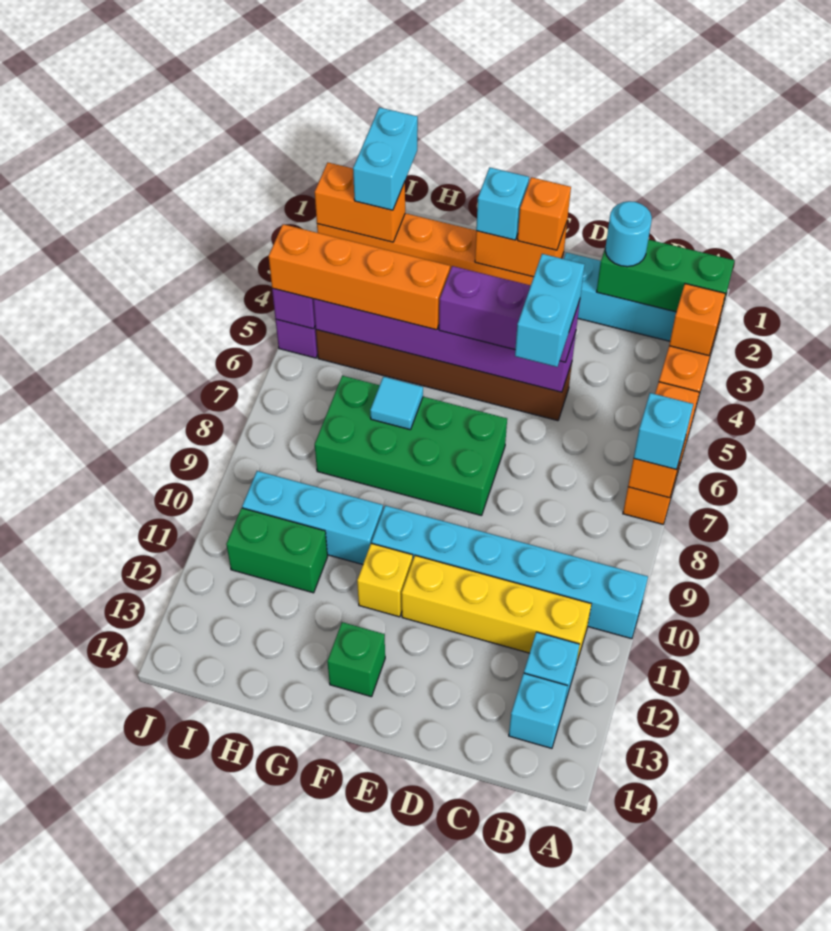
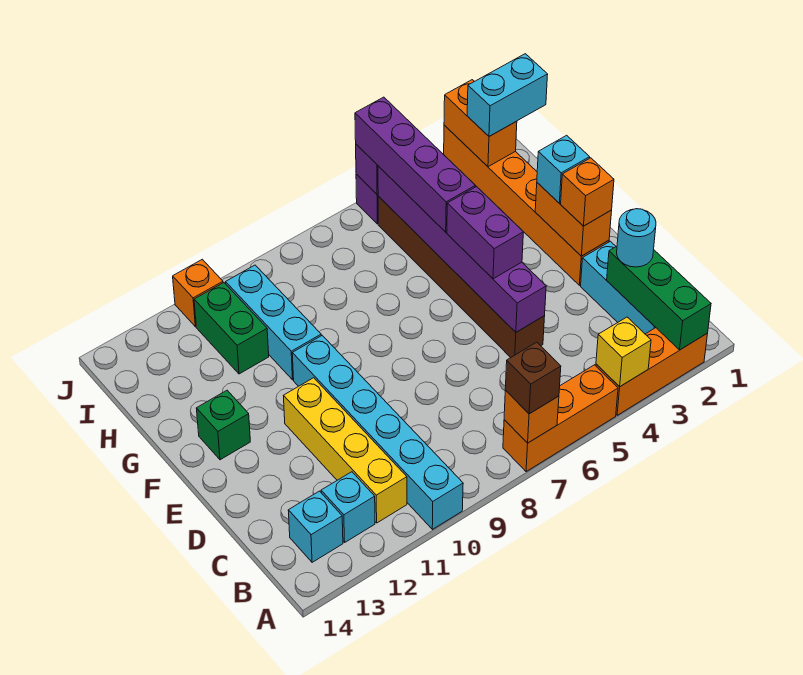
orange 1x1 brick [669,284,725,356] -> orange 1x1 brick moved to [173,259,223,327]
cyan 1x1 brick [634,393,693,469] -> brown 1x1 brick [505,342,561,414]
purple 1x3 brick [439,266,580,362] -> purple 1x2 brick [447,186,523,279]
cyan 1x2 brick [515,254,585,367] -> none
green 2x4 brick [315,376,507,516] -> none
yellow 1x1 brick [357,543,413,617] -> yellow 1x1 brick moved to [596,317,651,387]
orange 1x4 brick [269,224,450,330] -> purple 1x4 brick [355,97,475,232]
cyan 1x1 tile [370,377,423,430] -> none

